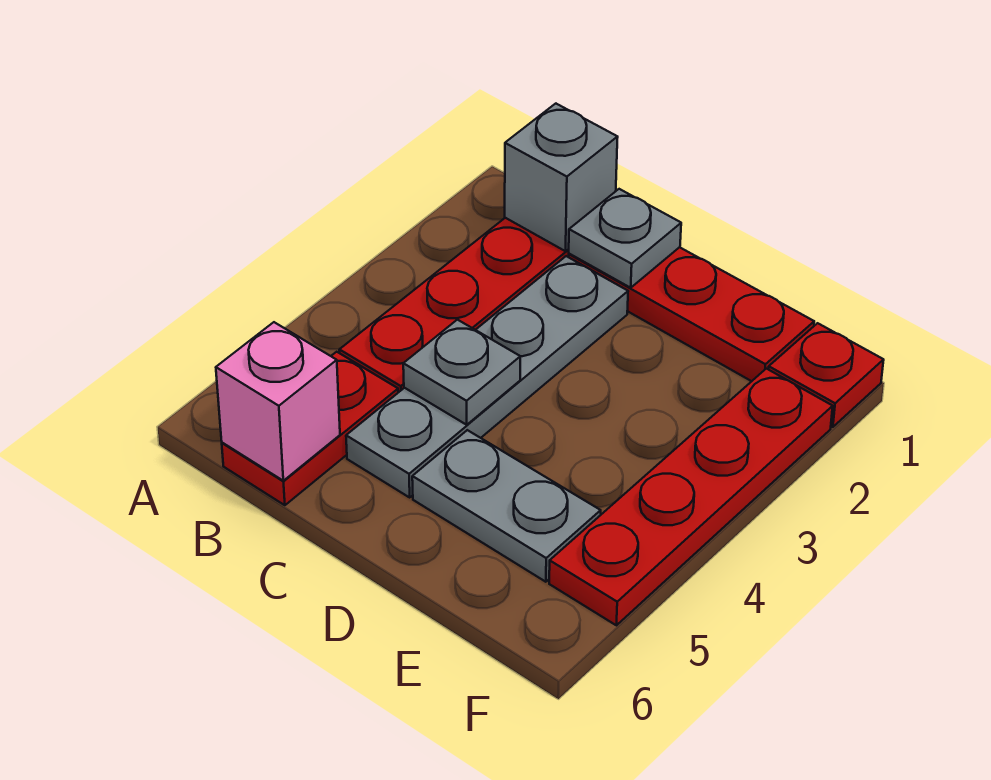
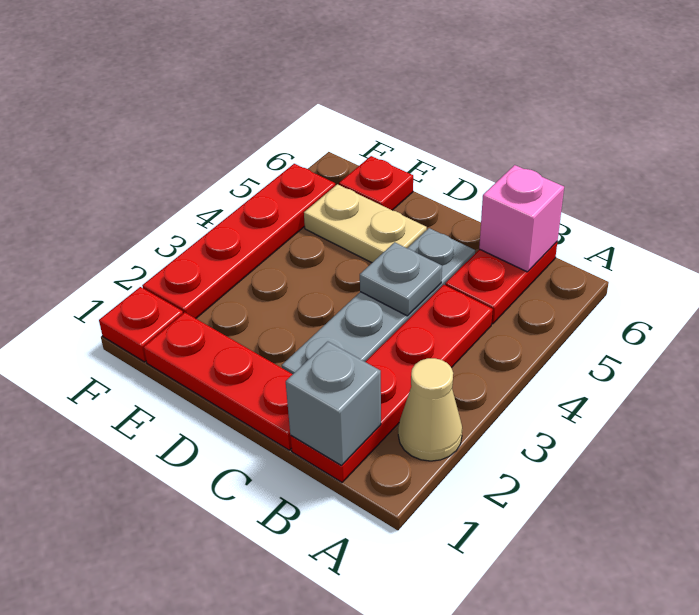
none -> tan 1x1 cone [398,358,462,461]
grey 1x1 plate [569,189,681,288] -> none
grey 1x2 plate [412,430,601,582] -> tan 1x2 plate [304,184,427,263]
none -> red 1x1 plate [339,156,413,210]

